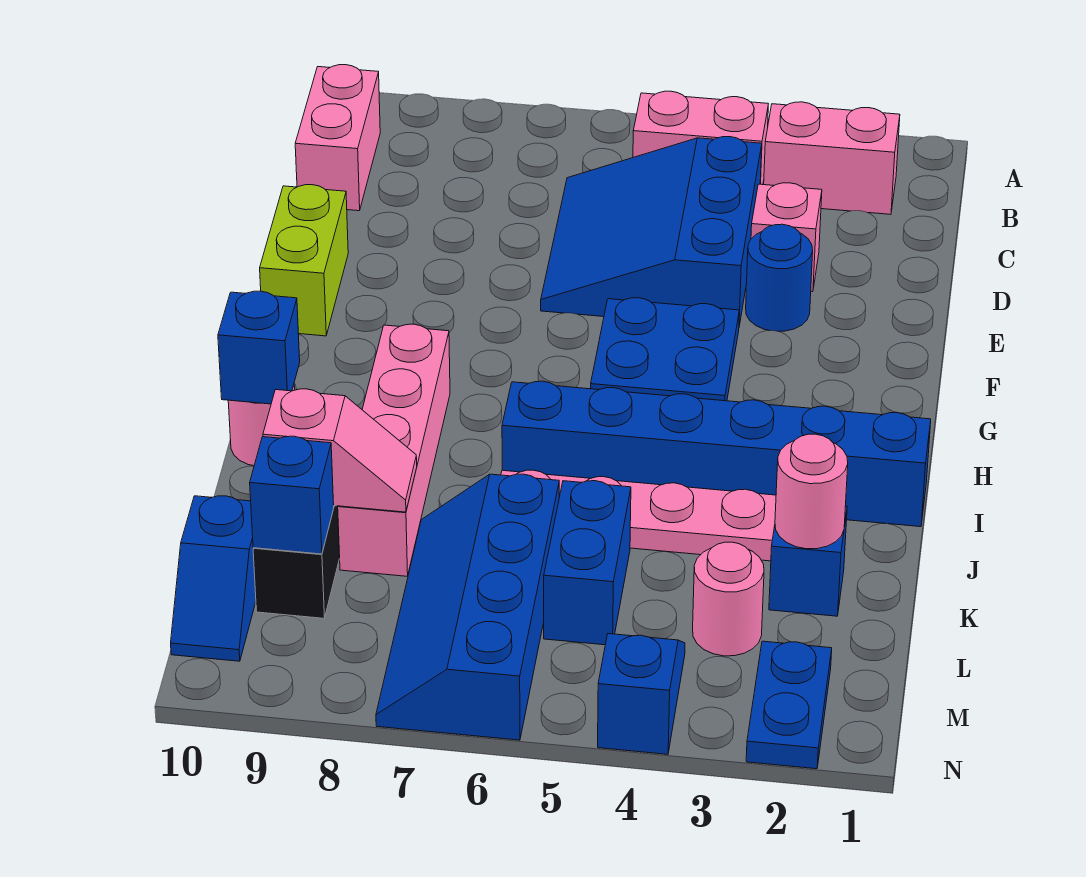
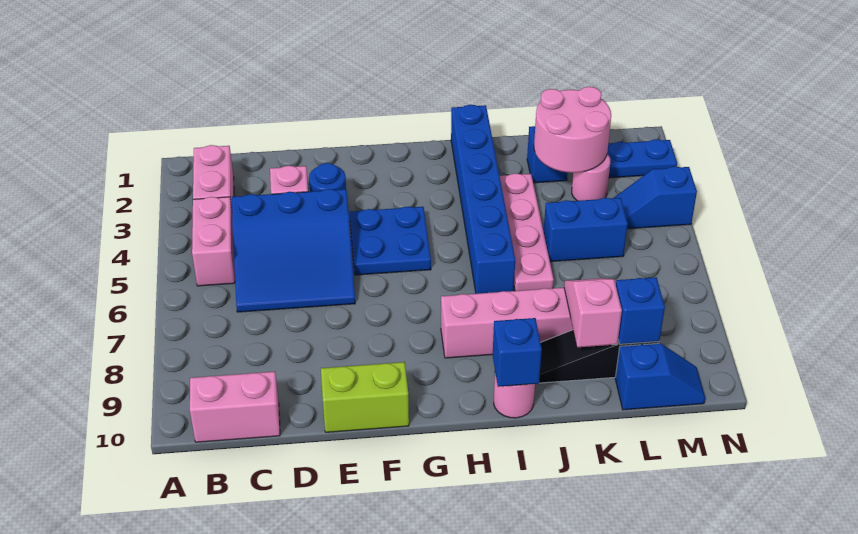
pink 1x1 round brick [775,434,848,549] -> pink 2x2 round brick [534,87,611,173]
blue 2x4 slope [376,474,559,740] -> none

